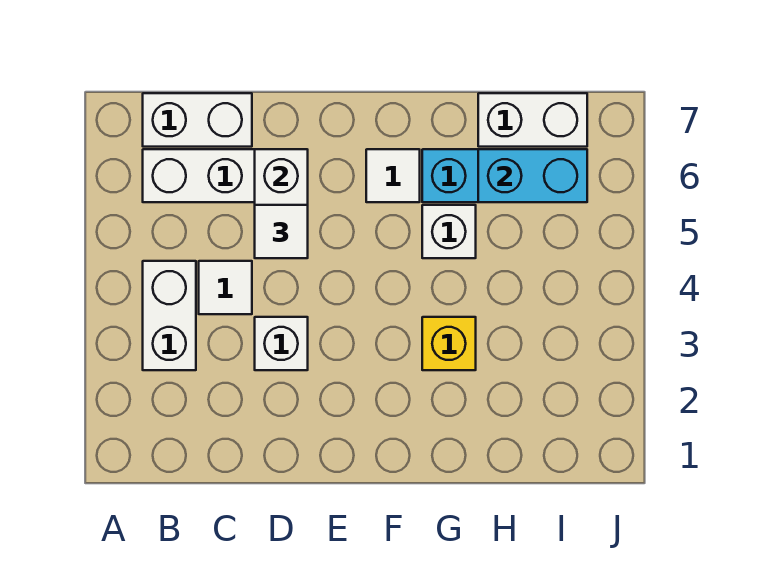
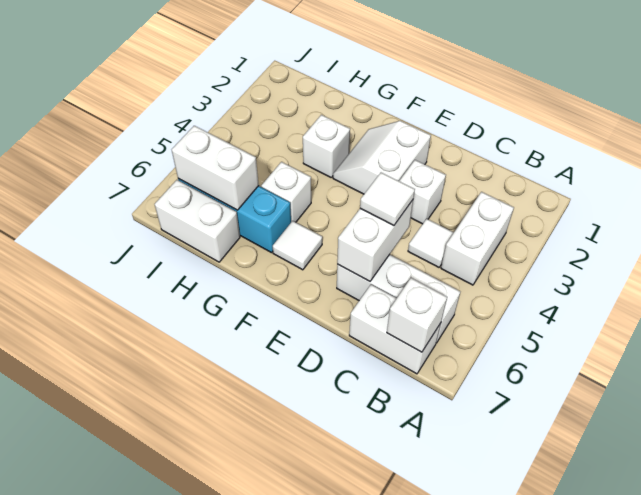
none -> white 1x1 brick [387,278,447,352]
none -> white 2x2 slope [333,121,431,194]
yellow 1x1 brick [422,317,476,370] -> white 1x1 brick [303,115,350,177]
cyan 1x2 brick [478,149,587,202] -> white 1x2 brick [172,126,259,210]

